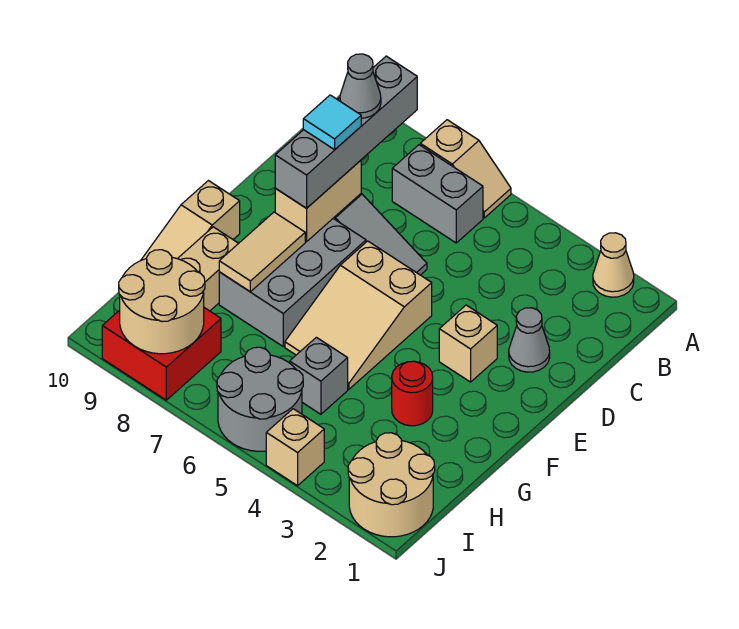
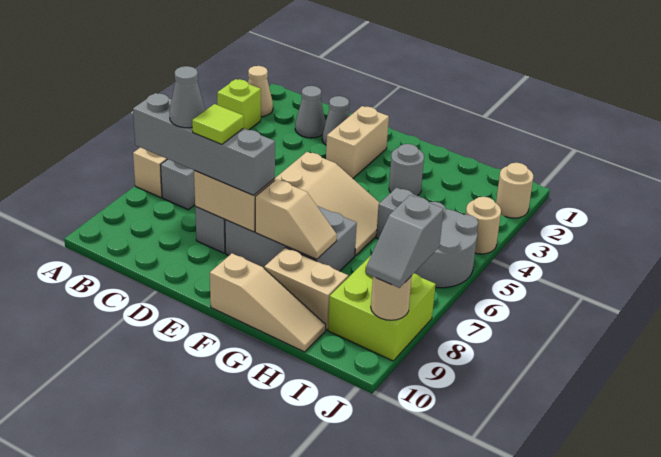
none -> lime 1x1 brick [217,79,261,130]
none -> grey 1x1 cone [295,86,326,138]
cyan 1x1 tile [303,95,361,150] -> lime 1x1 tile [192,104,244,144]
tan 1x1 brick [439,305,497,382] -> tan 1x2 brick [326,106,389,178]
tan 1x2 tile [219,212,305,292] -> tan 1x2 slope [255,179,337,259]
red 1x1 round brick [392,361,433,426] -> grey 1x1 round brick [389,144,424,196]
tan 2x2 round brick [348,433,435,537] -> tan 1x1 round brick [496,163,533,218]
red 2x2 brick [102,308,221,400] -> lime 2x2 brick [328,256,436,361]
tan 2x2 round brick [119,250,205,354] -> tan 1x1 round brick [371,276,412,320]
tan 1x1 brick [266,409,324,486] -> tan 1x1 round brick [466,197,501,254]
none -> grey 1x2 slope [366,195,444,288]

